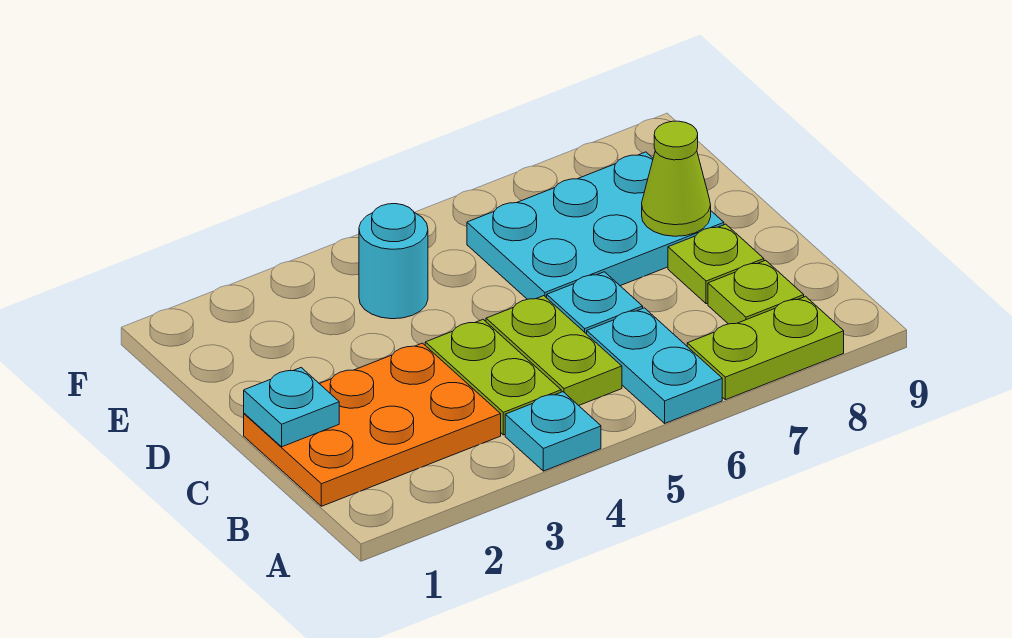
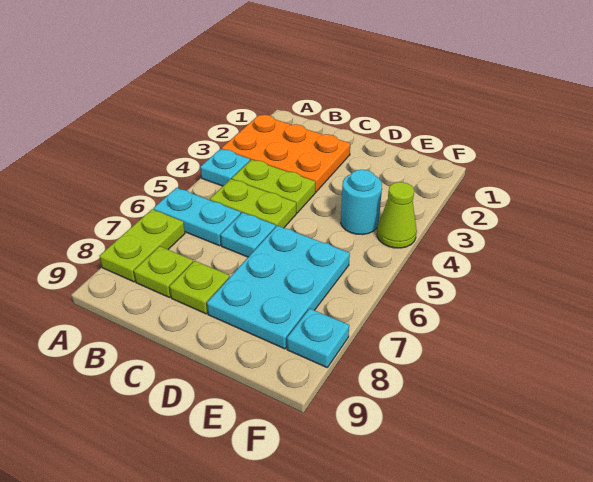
orange 2x3 plate [244,343,501,506] -> orange 2x3 plate turned to [222,115,350,192]
cyan 1x1 plate [244,368,339,447] -> cyan 1x1 plate moved to [287,308,349,367]
lime 1x1 cone [642,121,711,236] -> lime 1x1 cone moved to [377,182,417,248]

